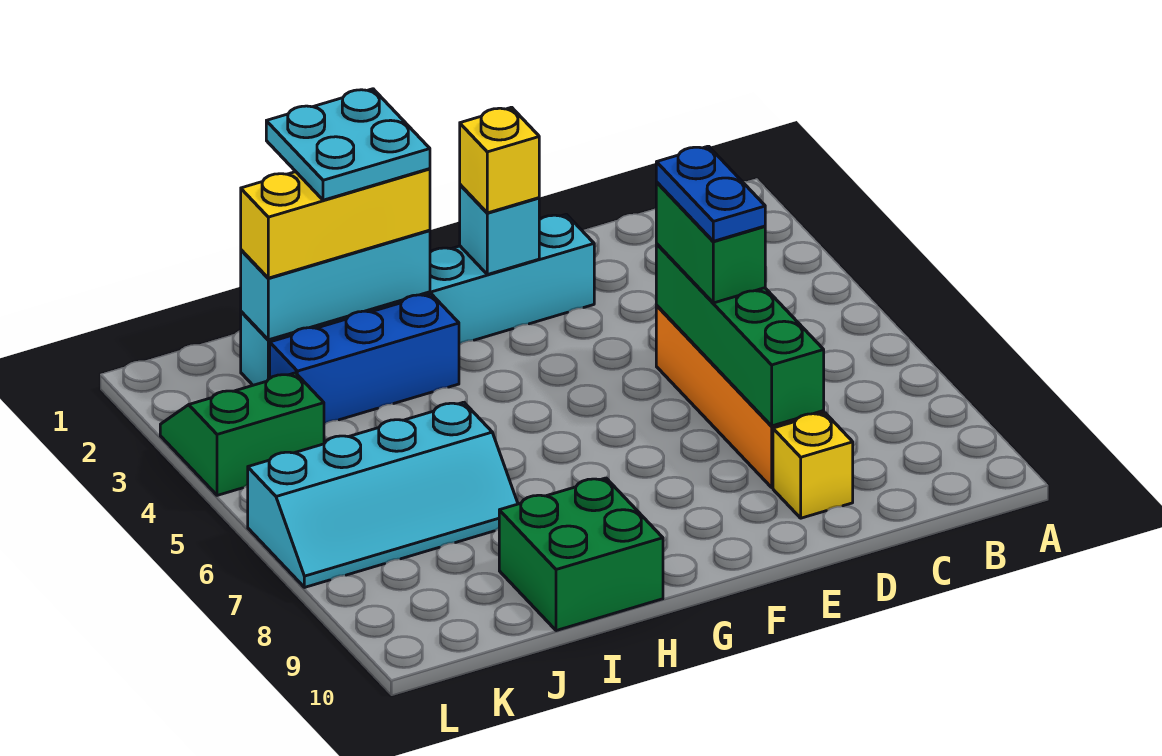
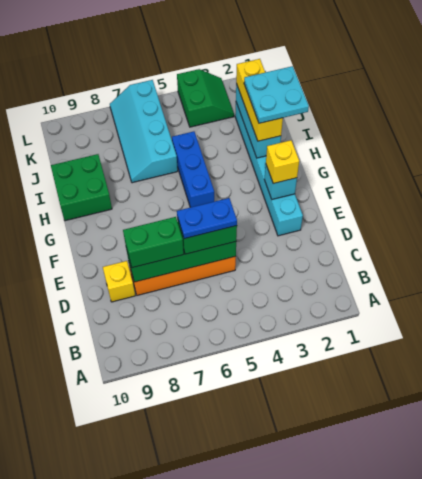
none -> green 1x2 brick [123,217,184,268]
blue 1x3 brick [270,294,459,424] -> blue 1x3 brick moved to [172,131,214,207]

